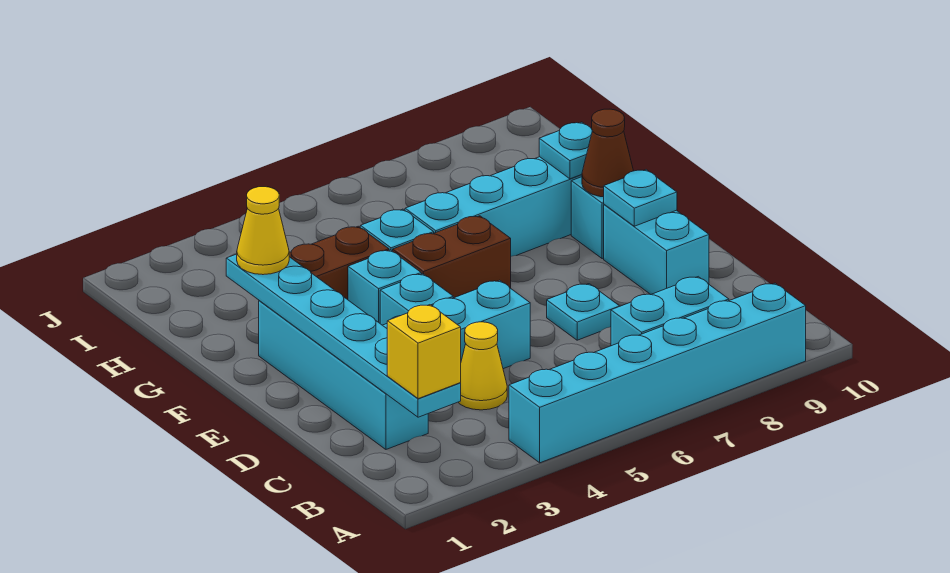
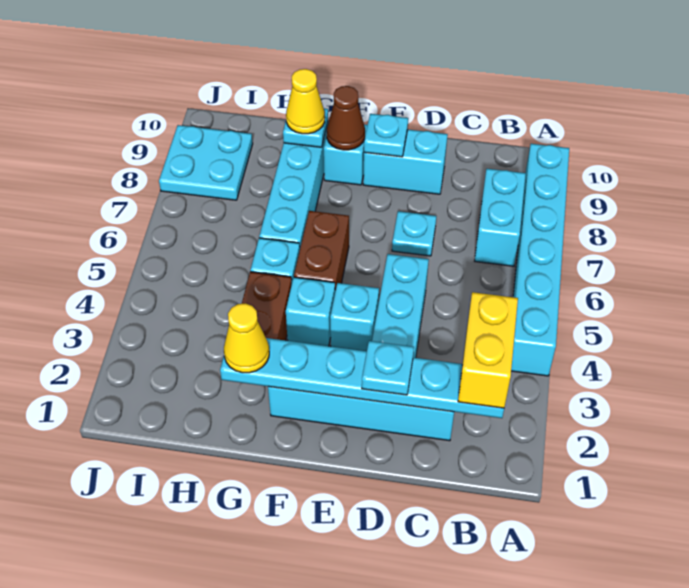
yellow 1x1 brick [387,305,461,399] -> yellow 1x2 brick [458,292,518,408]
yellow 1x1 cone [458,322,507,410] -> yellow 1x1 cone moved to [286,69,325,134]
none -> cyan 1x1 plate [362,341,414,395]
none -> cyan 2x2 plate [159,125,253,200]

